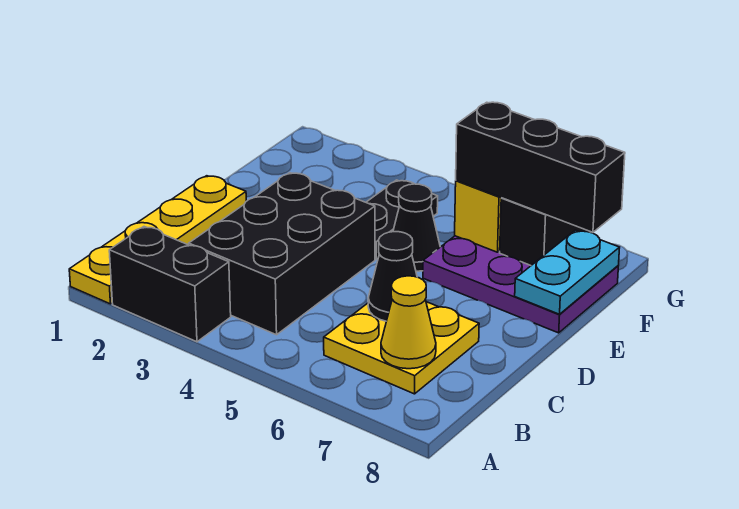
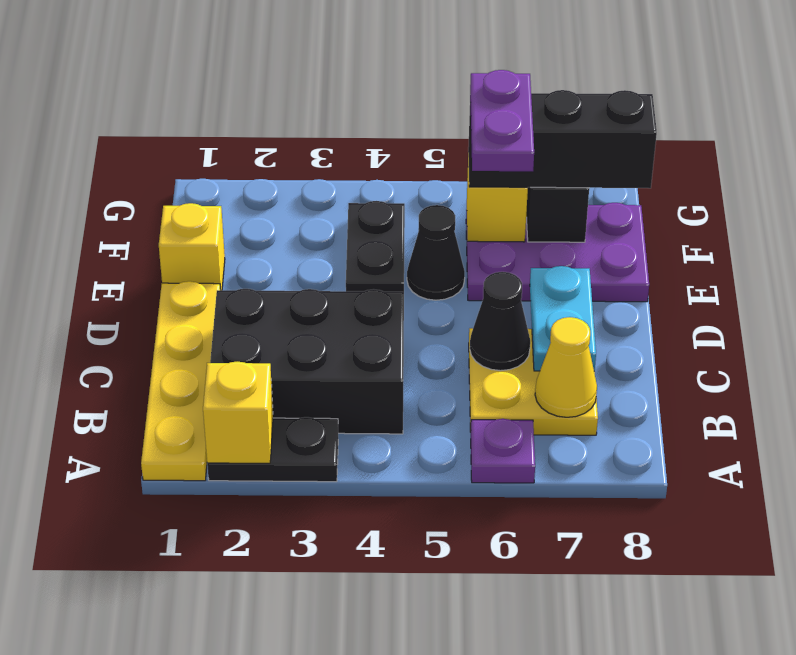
black 1x2 brick [109,227,231,342] -> black 1x2 plate [207,417,338,482]
none -> yellow 1x1 brick [203,362,273,463]
none -> purple 1x1 plate [471,419,535,483]
black 2x3 brick [189,173,375,335] -> black 2x3 brick turned to [210,289,404,434]
none -> yellow 1x1 brick [159,203,225,290]
none -> purple 1x2 plate [470,70,534,171]
cyan 1x2 plate [515,230,620,314] -> cyan 1x2 plate moved to [530,266,596,371]

